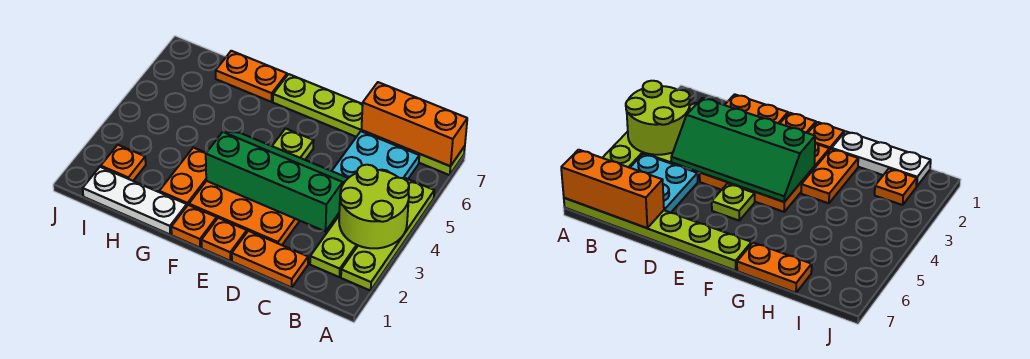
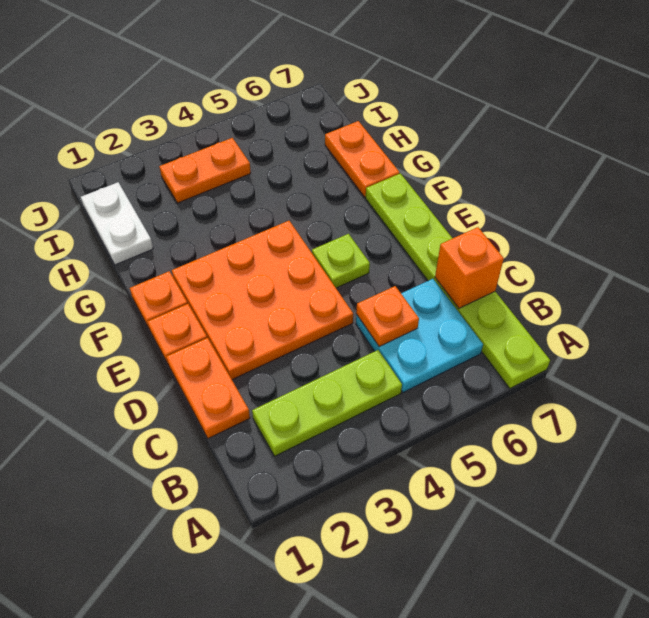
lime 1x4 plate [341,178,434,291] -> none
lime 2x2 round brick [339,165,409,248] -> none
orange 1x3 brick [361,82,467,166] -> orange 1x1 brick [435,227,504,308]
green 2x4 slope [206,132,348,231] -> none
white 1x3 plate [83,167,187,234] -> white 1x2 plate [81,182,153,265]
orange 1x2 plate [159,148,206,206] -> orange 1x2 plate moved to [159,138,251,203]
orange 1x1 plate [101,145,146,181] -> orange 1x1 plate moved to [356,286,419,347]

